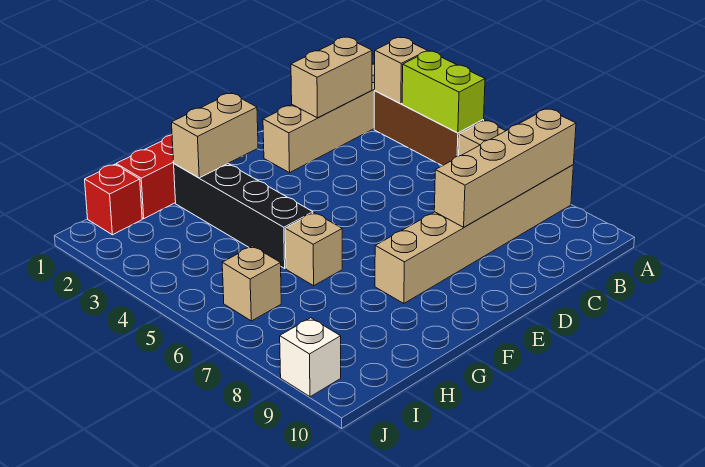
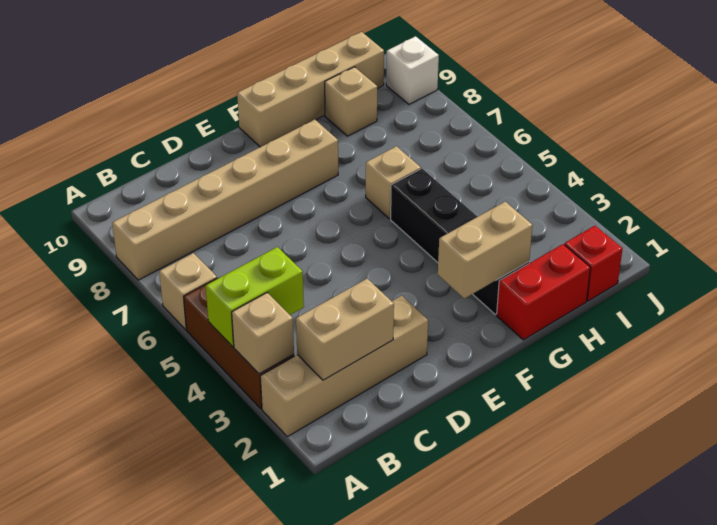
lime 1x2 brick [402,51,485,133] -> lime 1x2 brick turned to [206,247,304,347]
tan 1x4 brick [434,109,576,227] -> tan 1x4 brick moved to [237,32,384,147]
tan 1x1 brick [222,246,281,321] -> tan 1x1 brick moved to [325,67,377,136]

